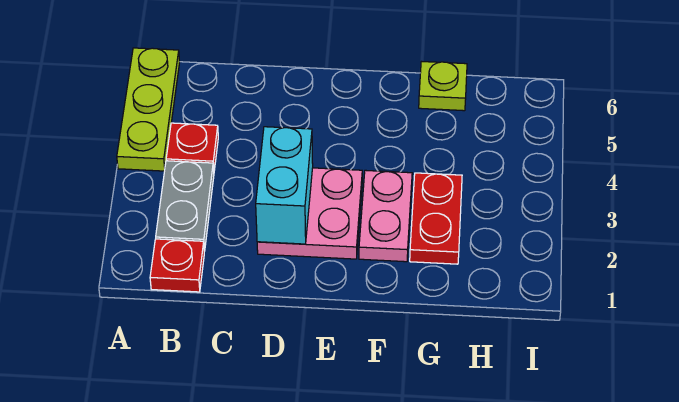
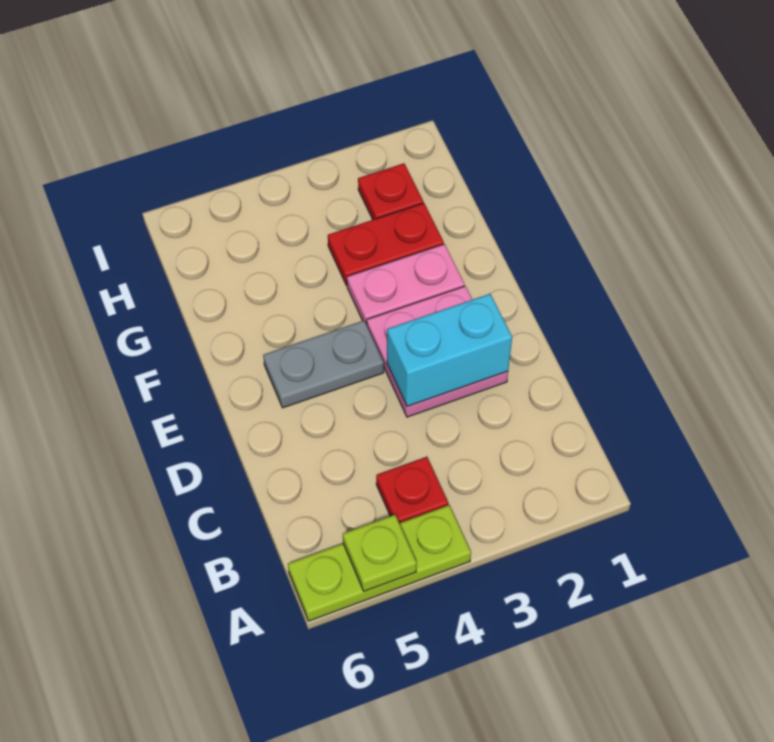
red 1x1 plate [150,239,204,292] -> red 1x1 plate moved to [358,163,423,220]
grey 1x2 plate [156,161,214,251] -> grey 1x2 plate moved to [263,321,384,408]
lime 1x1 plate [419,62,467,111] -> lime 1x1 plate moved to [343,515,417,591]

